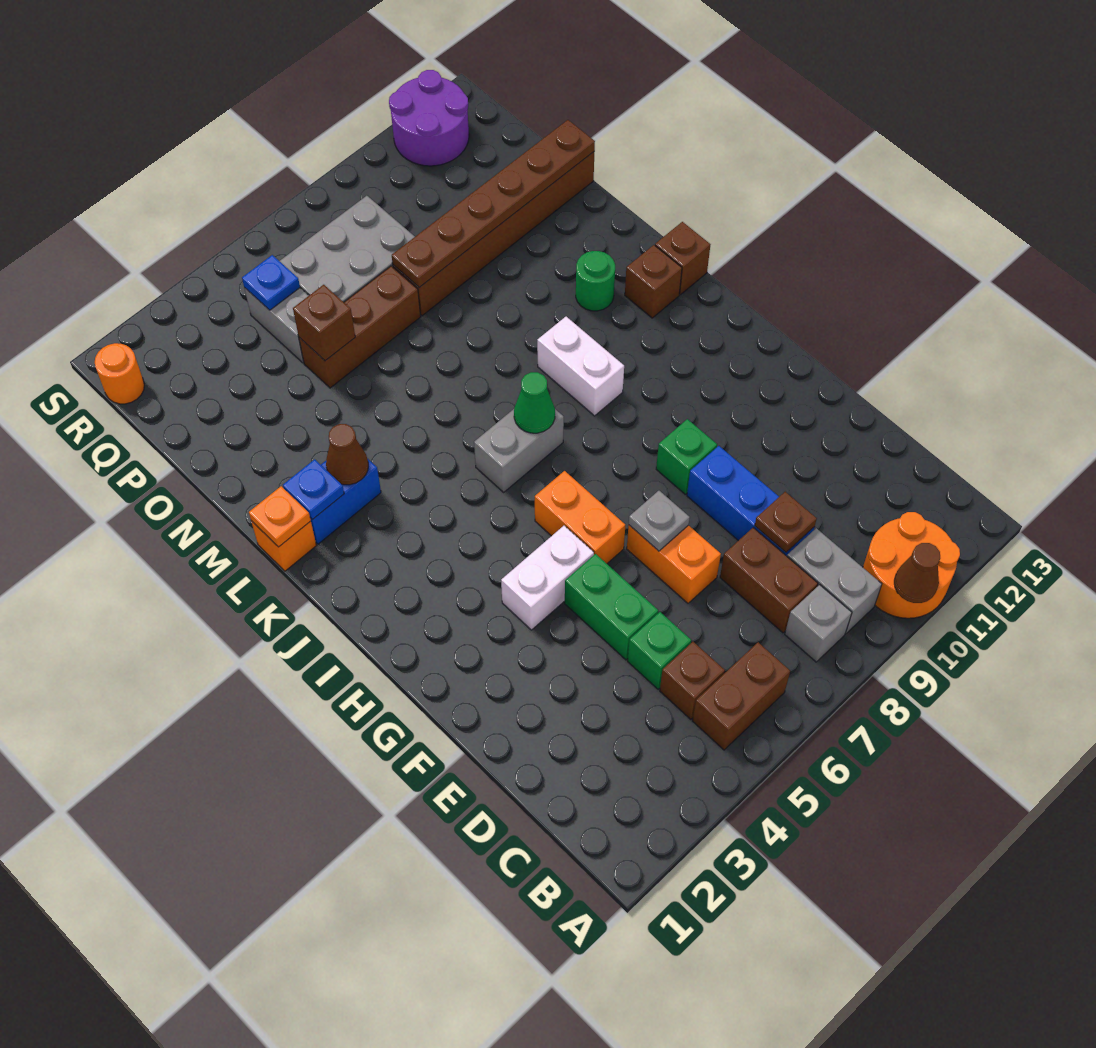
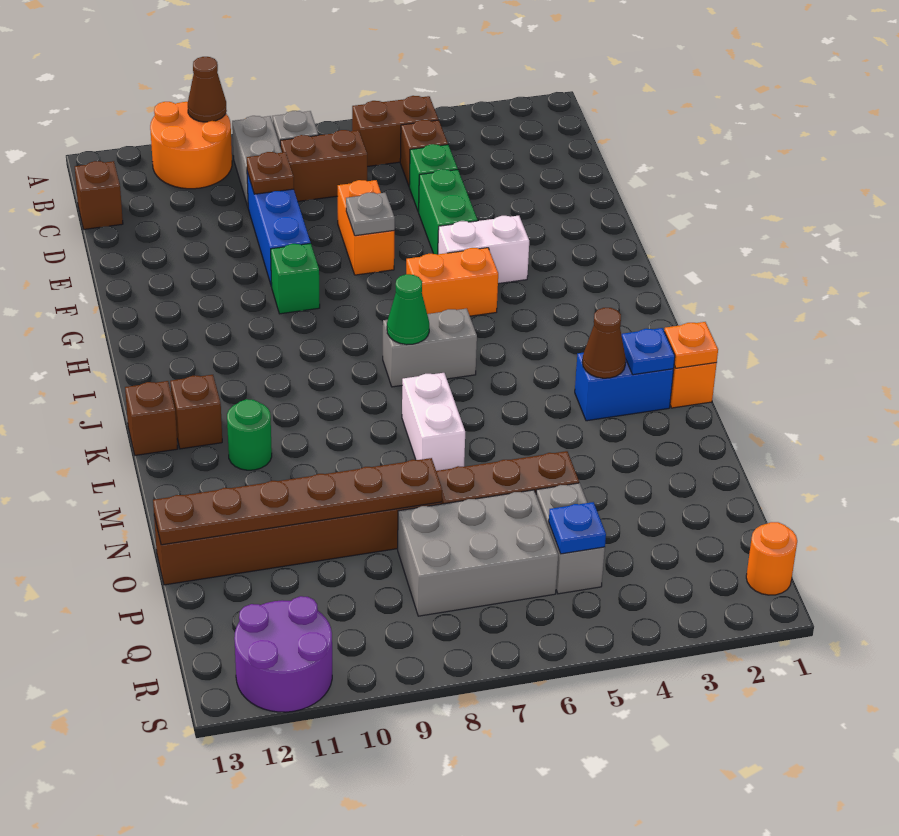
brown 1x2 brick [720,528,818,633] -> brown 1x2 brick turned to [280,130,367,201]
orange 1x2 brick [535,471,625,563] -> orange 1x2 brick turned to [406,248,498,316]
white 1x2 brick [537,317,624,416] -> white 1x2 brick moved to [402,373,465,471]
brown 1x1 brick [293,285,355,361] -> brown 1x1 brick moved to [75,161,123,229]

